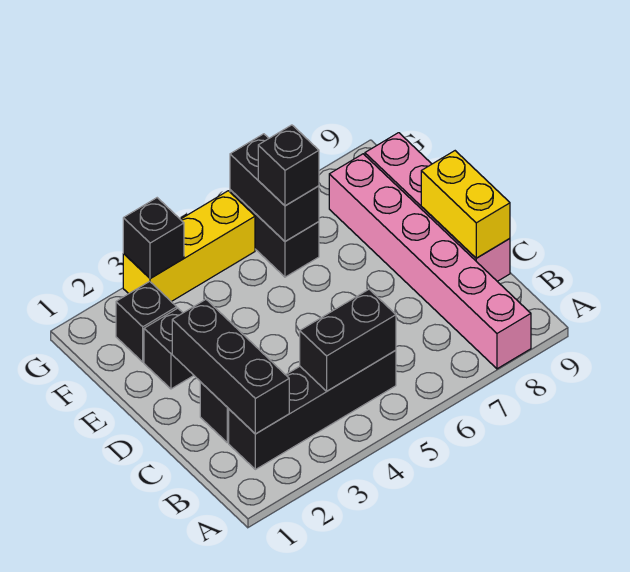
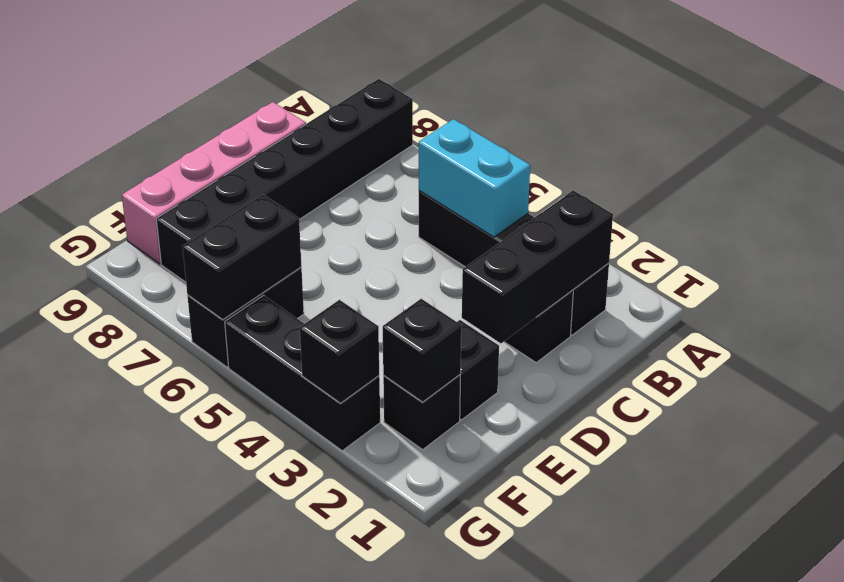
pink 1x6 brick [329,154,531,369] -> black 1x6 brick [156,79,413,282]
black 1x2 brick [300,289,396,391] -> cyan 1x2 brick [419,119,530,237]
yellow 1x2 brick [421,151,510,258] -> none
black 1x1 brick [258,125,319,206] -> black 1x1 brick moved to [383,299,461,402]
yellow 1x3 brick [123,191,255,302] -> black 1x3 brick [225,296,380,451]

